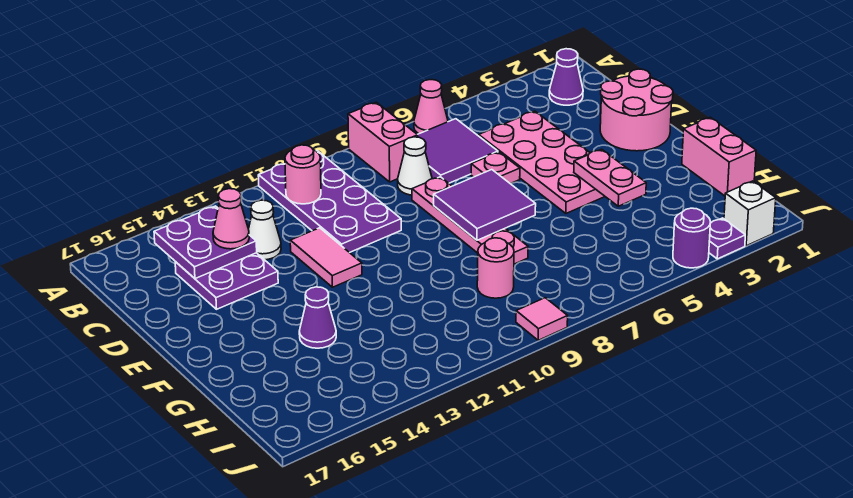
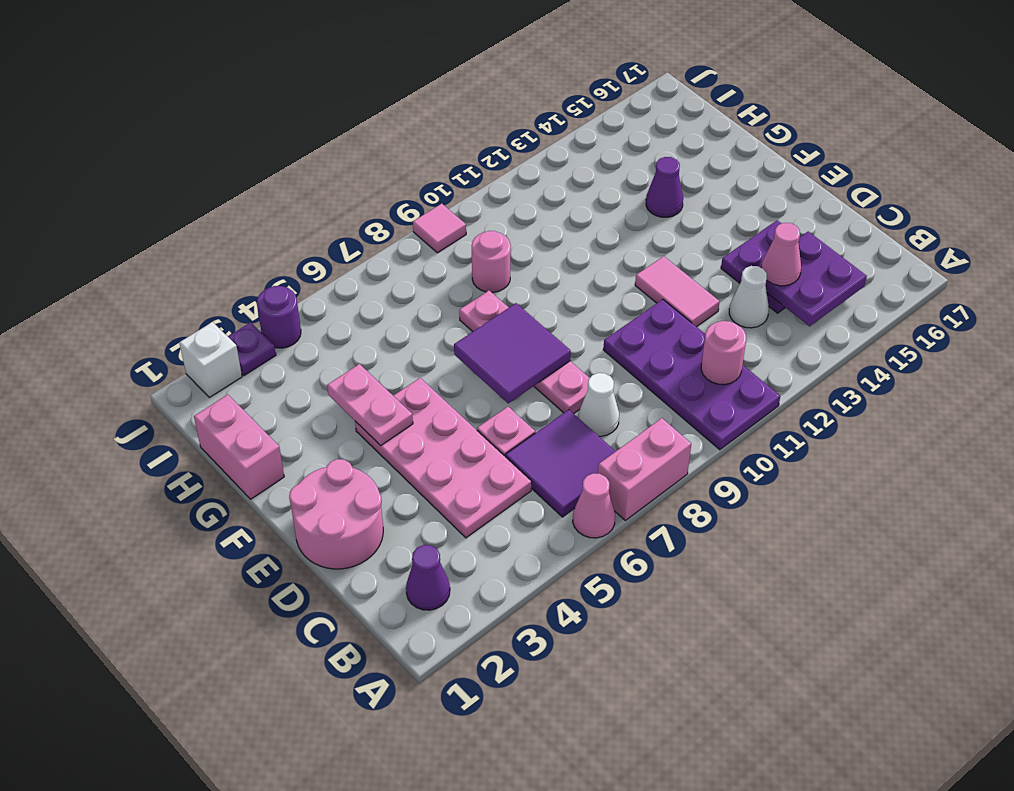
pink 1x2 brick [348,102,418,182] -> pink 1x2 brick turned to [598,418,691,520]

